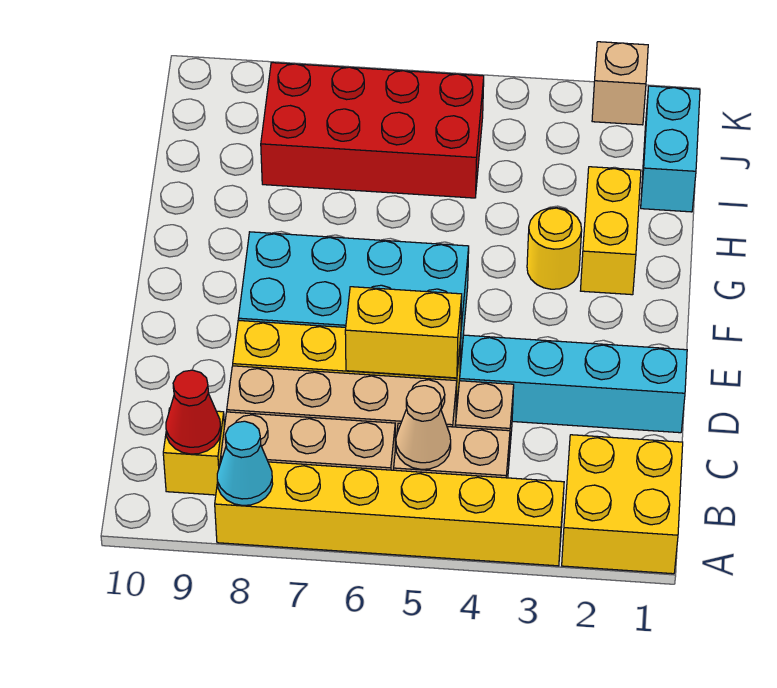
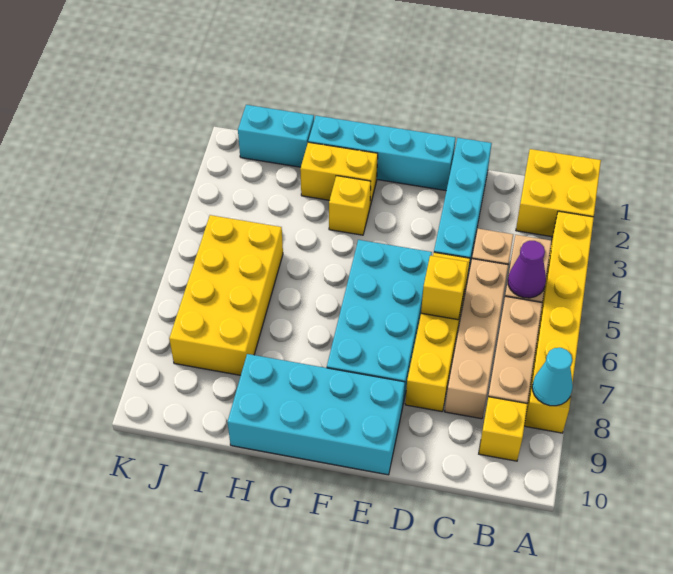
tan 1x1 cone [396,386,451,469] -> purple 1x1 cone [508,241,546,298]
red 1x1 cone [166,370,221,454] -> none
yellow 1x2 brick [345,287,462,378] -> yellow 1x1 brick [421,255,468,320]
none -> cyan 1x4 brick [308,116,456,191]
none -> cyan 2x4 brick [228,354,405,475]
yellow 1x1 round brick [527,208,582,289] -> yellow 1x1 brick [329,176,371,235]
red 2x4 brick [261,63,484,198] -> yellow 2x4 brick [169,215,283,375]
tan 1x1 brick [592,42,648,125] -> none

